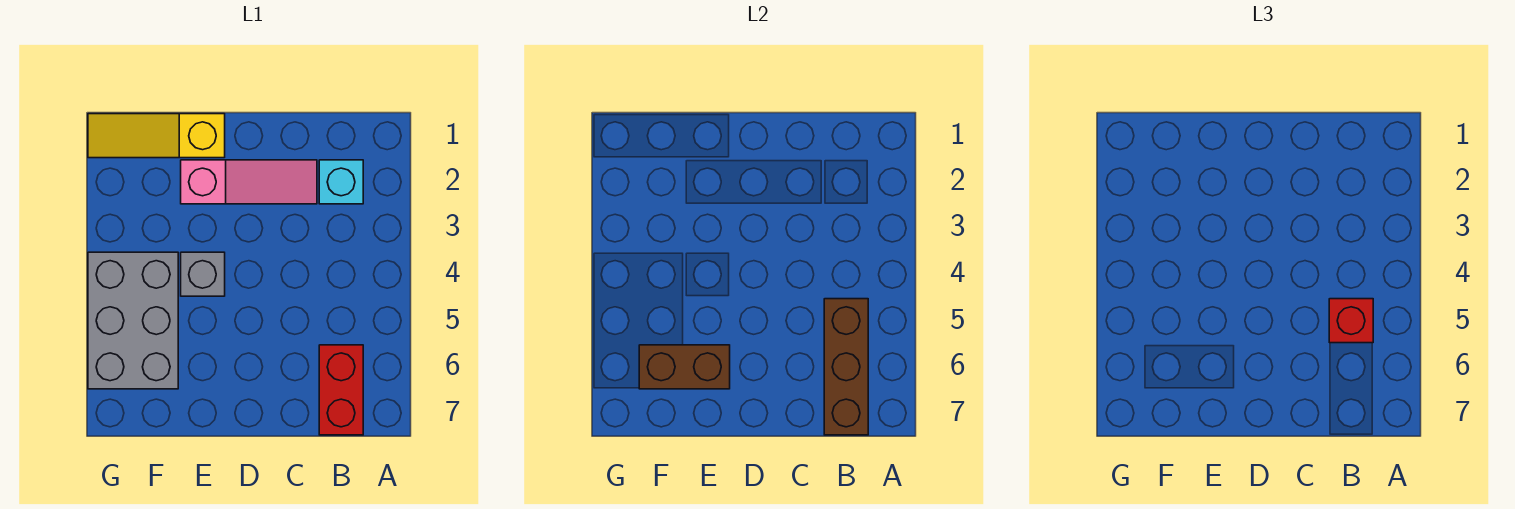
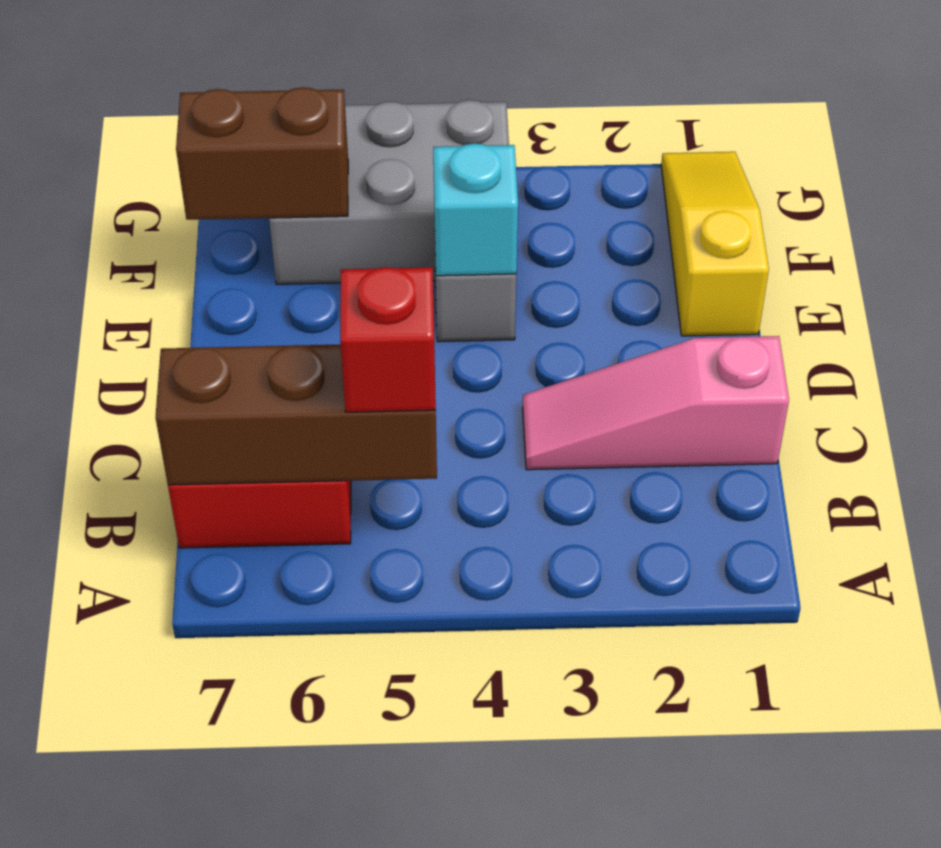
cyan 1x1 brick [319,160,363,204] -> cyan 1x1 brick moved to [433,143,518,276]
pink 1x3 slope [181,160,317,204] -> pink 1x3 slope turned to [523,336,789,470]
brown 1x2 brick [639,345,730,389] -> brown 1x2 brick turned to [176,87,348,220]

